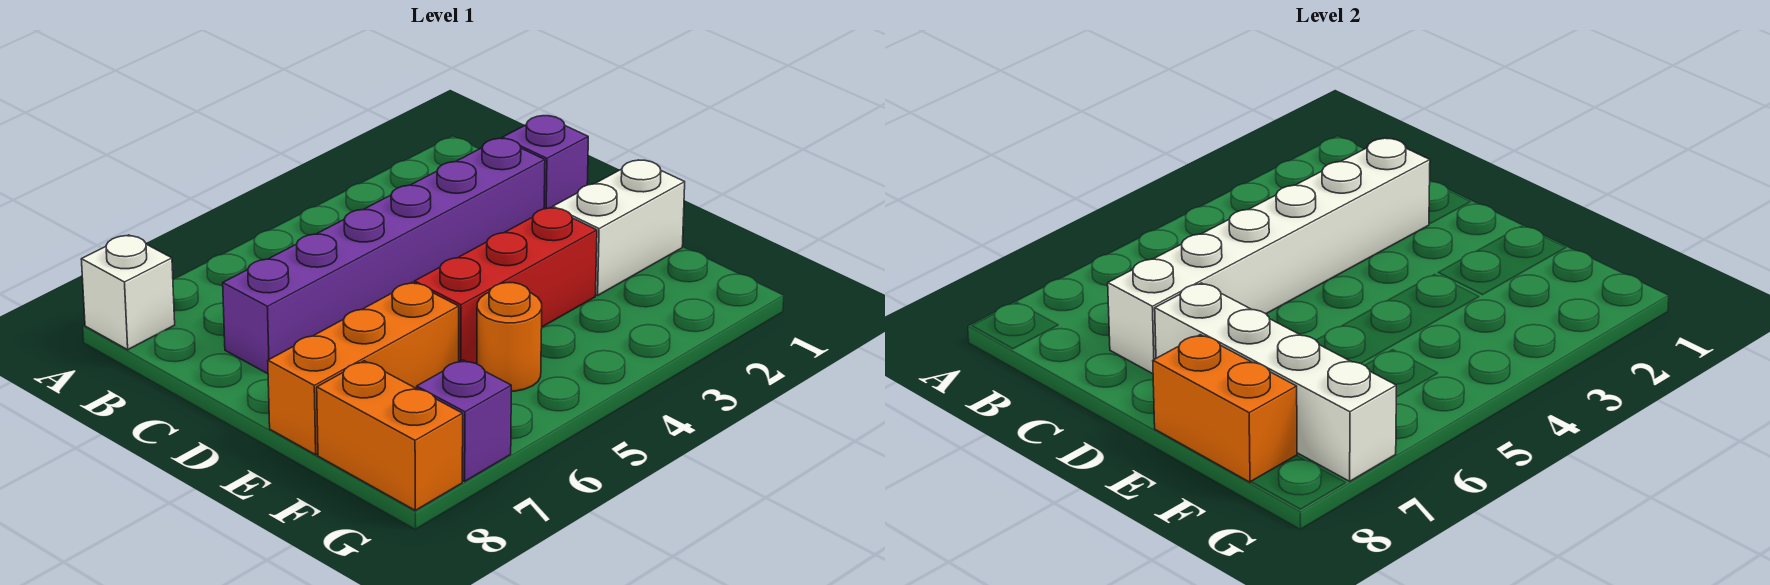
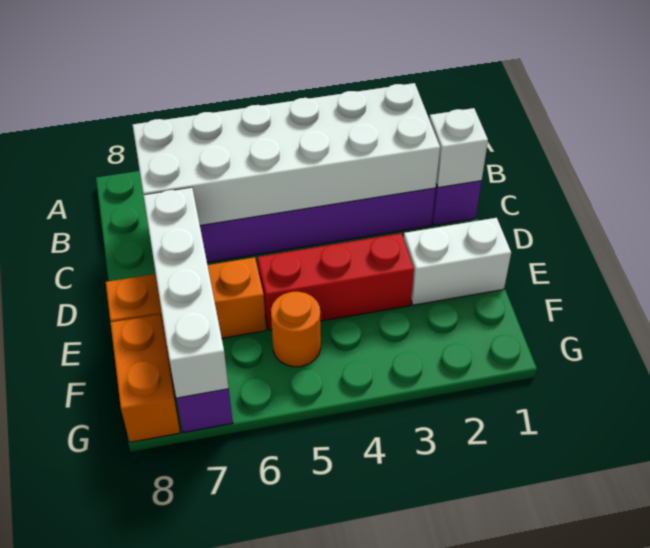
white 1x1 brick [81,235,175,350] -> white 1x1 brick moved to [429,108,488,188]
white 1x6 brick [1108,138,1430,374] -> white 2x6 brick [133,83,440,225]
orange 1x2 brick [1153,335,1297,482] -> none

